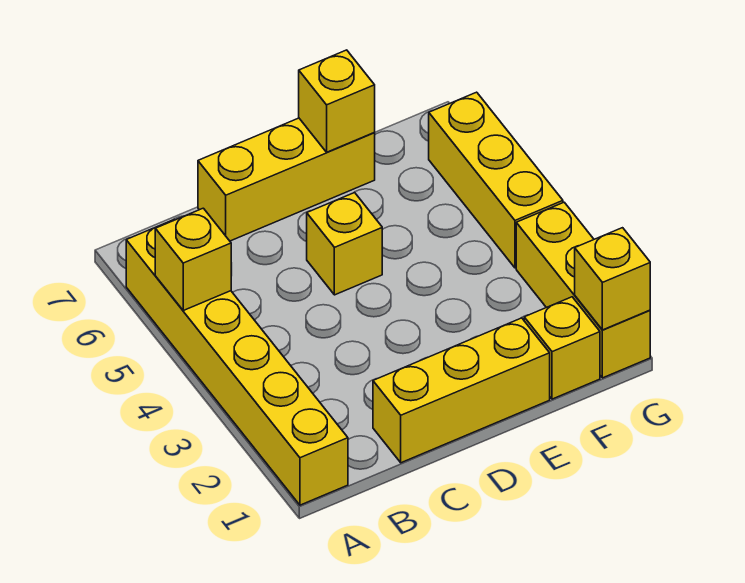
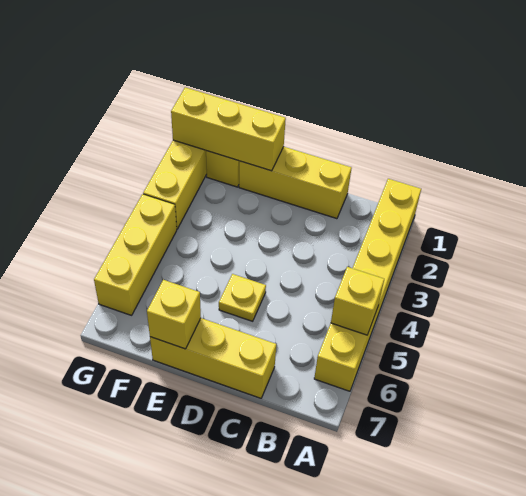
yellow 1x1 brick [307,193,382,295] -> yellow 1x1 plate [219,274,266,321]
yellow 1x1 brick [575,228,650,330] -> yellow 1x3 brick [171,87,286,171]

